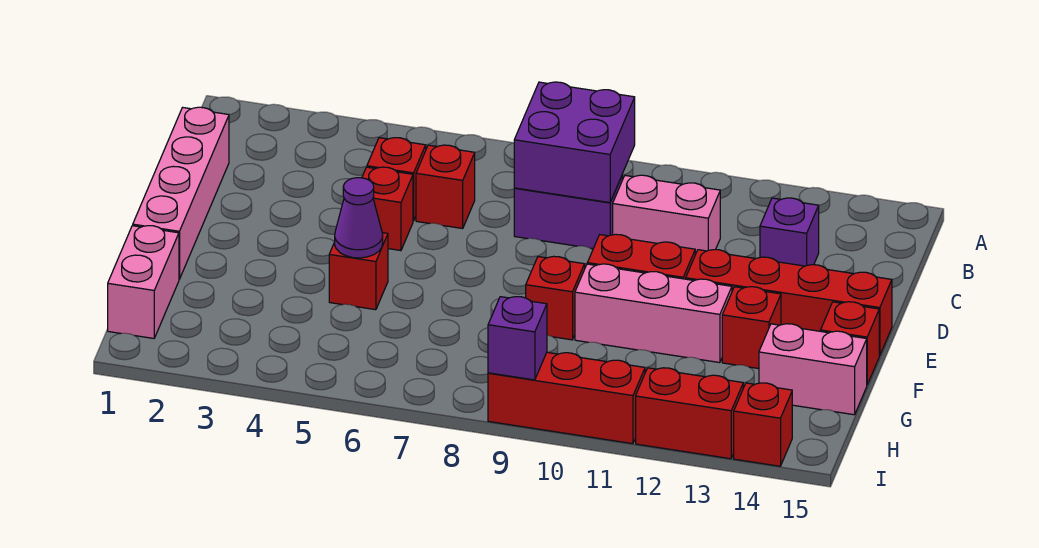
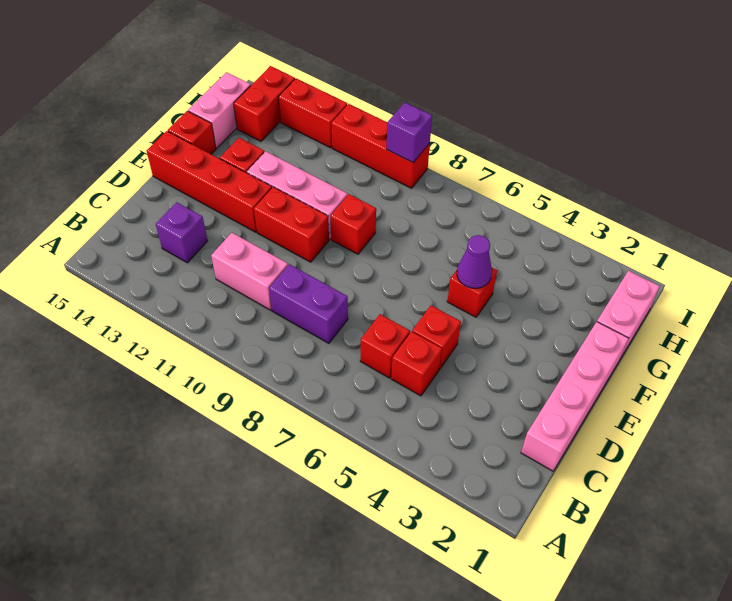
purple 2x2 brick [514,82,635,203] -> none
pink 1x2 brick [759,324,867,415] -> pink 1x2 brick turned to [188,72,251,148]
red 1x1 brick [734,383,792,466] -> red 1x2 brick [234,66,295,141]

